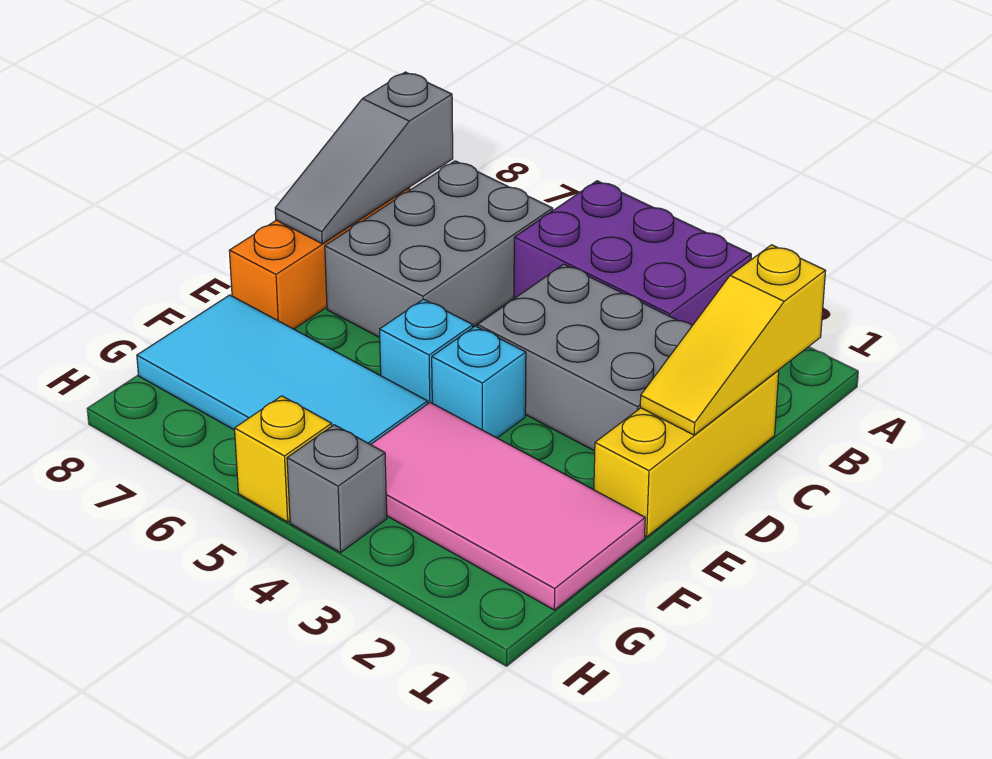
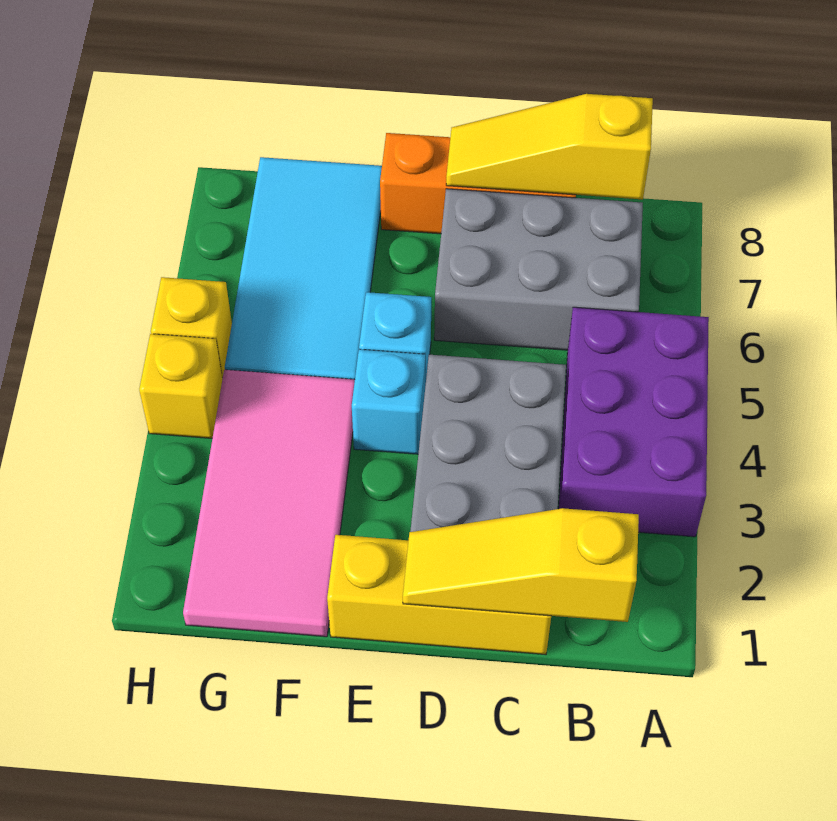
grey 1x3 slope [275,72,453,243] -> yellow 1x3 slope [446,94,653,199]
grey 1x1 brick [287,425,387,553] -> yellow 1x1 brick [139,334,222,438]

